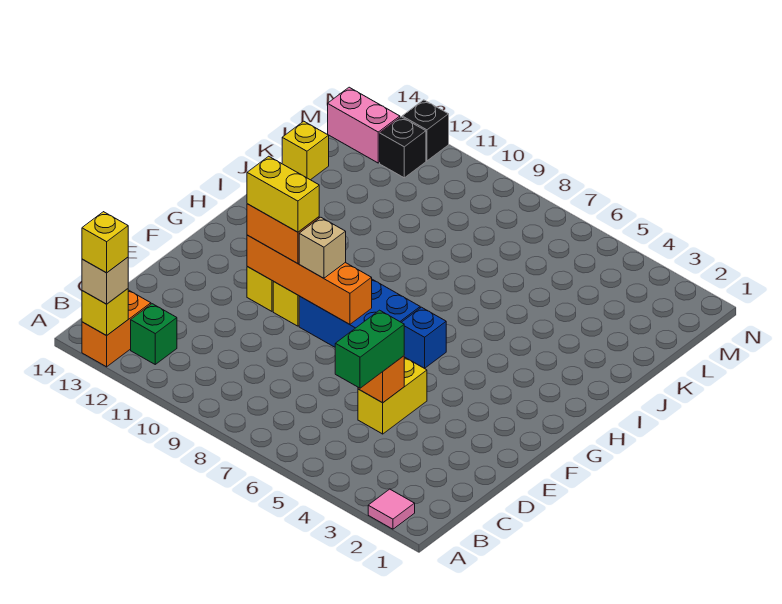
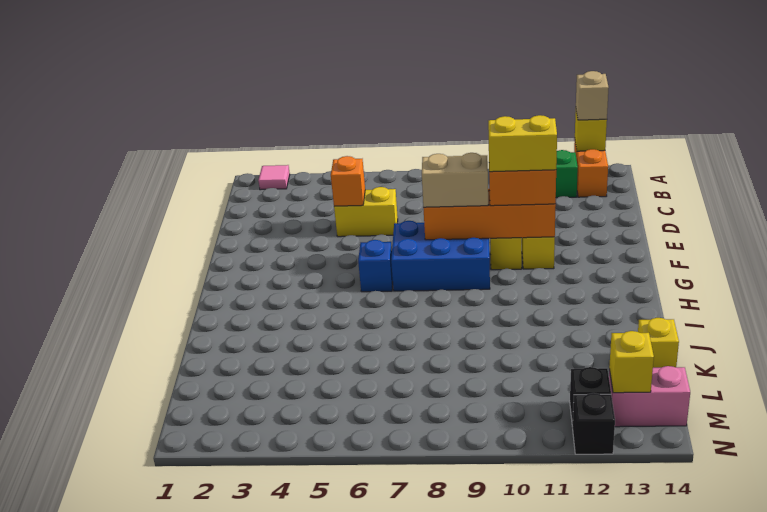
yellow 1x1 brick [82,212,128,273] -> yellow 1x1 brick moved to [609,331,654,393]
green 1x2 brick [335,310,404,388] -> none
yellow 1x2 brick [358,357,427,434] -> yellow 1x2 brick turned to [334,187,398,237]
tan 1x1 brick [299,217,346,278] -> tan 1x2 brick [422,153,488,207]

